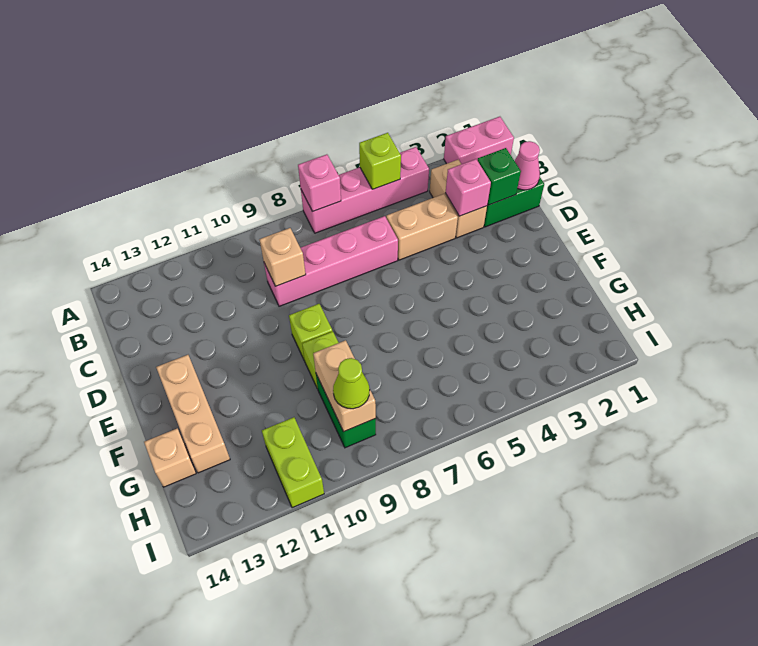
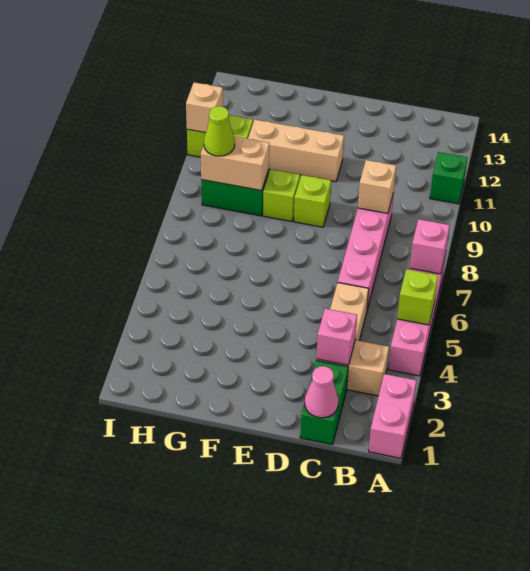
green 1x1 brick [477,148,521,205] -> green 1x1 brick moved to [430,152,467,204]
tan 1x3 brick [156,355,230,473] -> tan 1x3 brick moved to [248,120,344,182]
tan 1x1 brick [144,428,196,487] -> tan 1x1 brick moved to [186,82,223,133]

